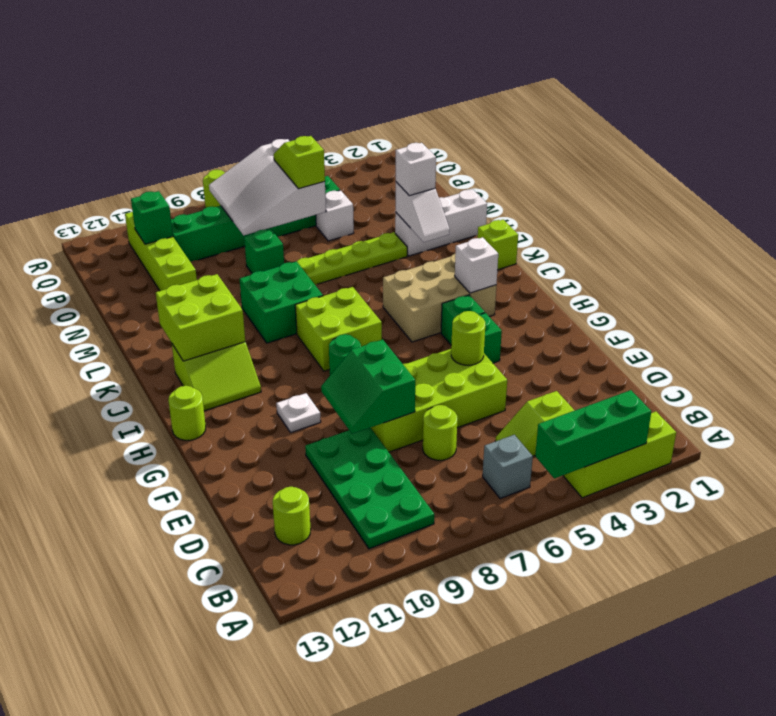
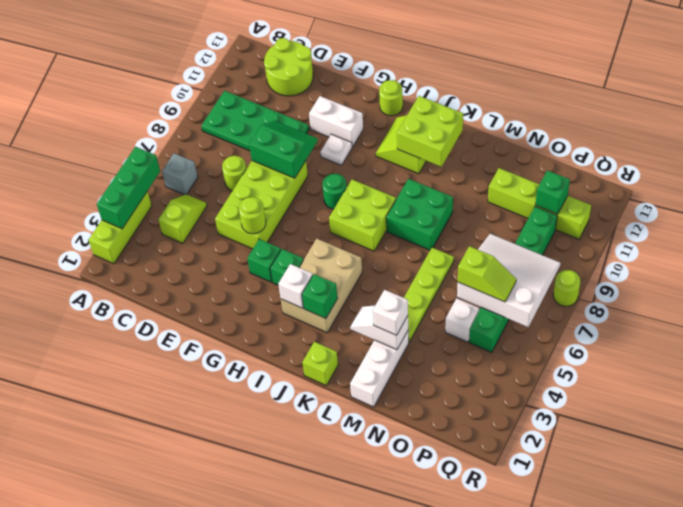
lime 1x1 round brick [273,487,311,545] -> lime 2x2 round brick [264,38,313,96]
none -> white 1x2 brick [309,96,363,147]
green 1x1 brick [244,229,284,273] -> green 1x1 brick moved to [302,274,338,319]

